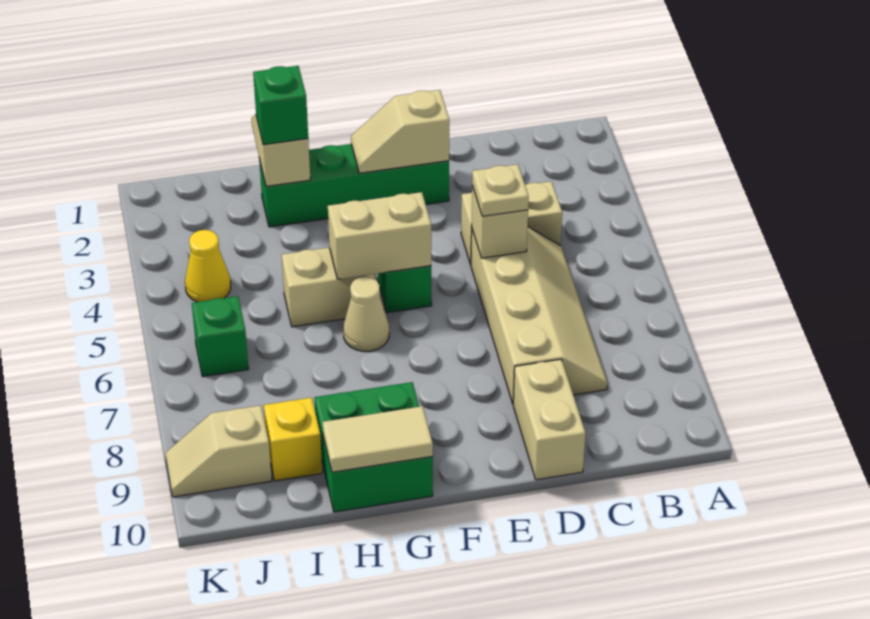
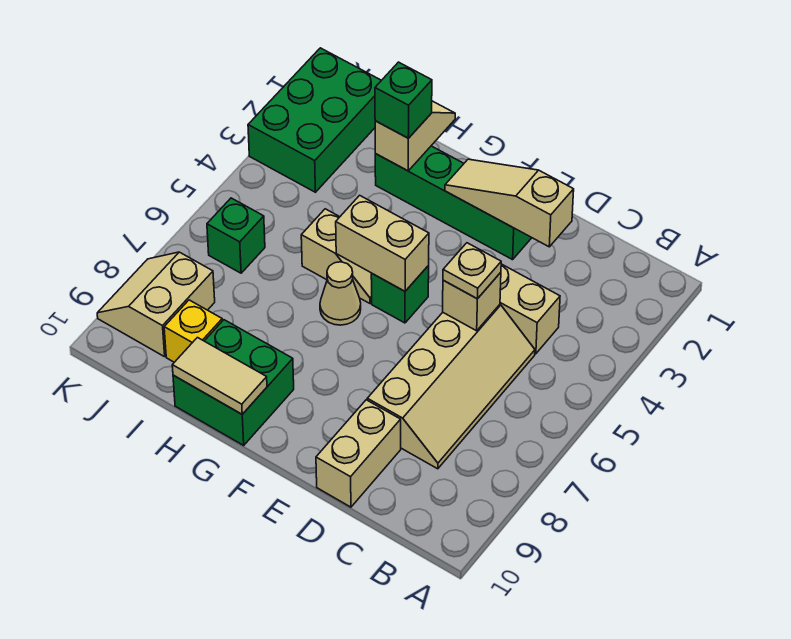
tan 1x2 slope [351,90,449,173] -> tan 1x3 slope [445,159,574,247]
none -> green 2x3 brick [248,48,381,192]
yellow 1x1 cone [185,230,231,302] -> none
tan 1x2 slope [165,405,272,497] -> tan 2x2 slope [97,252,215,357]

